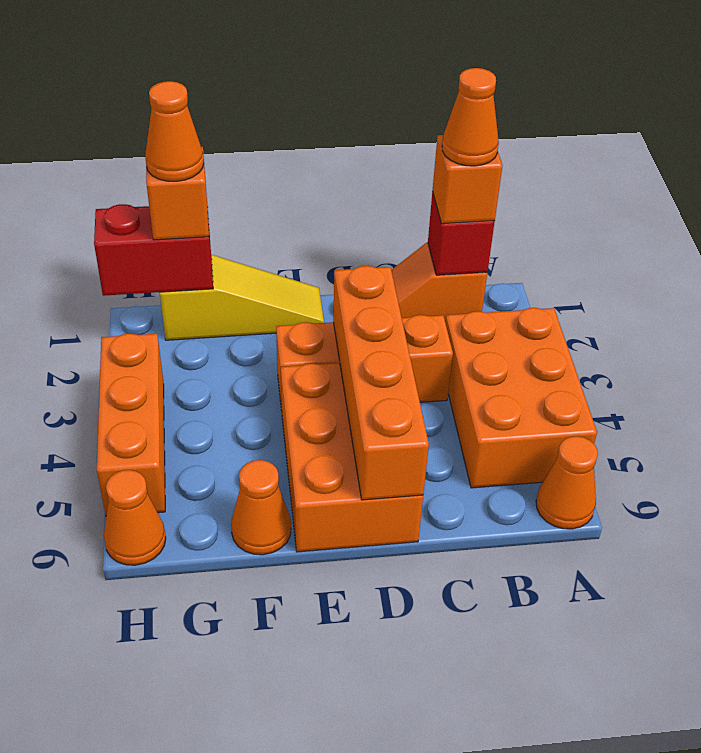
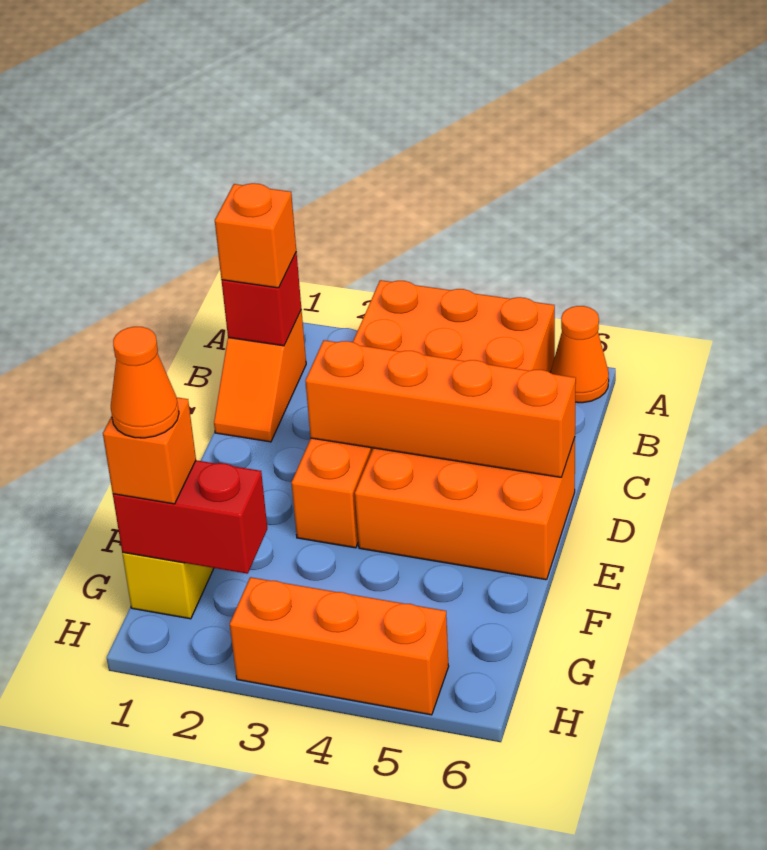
orange 1x1 cone [442,68,499,166] -> none
orange 1x1 cone [231,460,291,555] -> none
red 1x2 brick [94,204,213,296] -> red 1x2 brick turned to [113,460,267,574]
orange 1x1 cone [104,470,166,565] -> none

